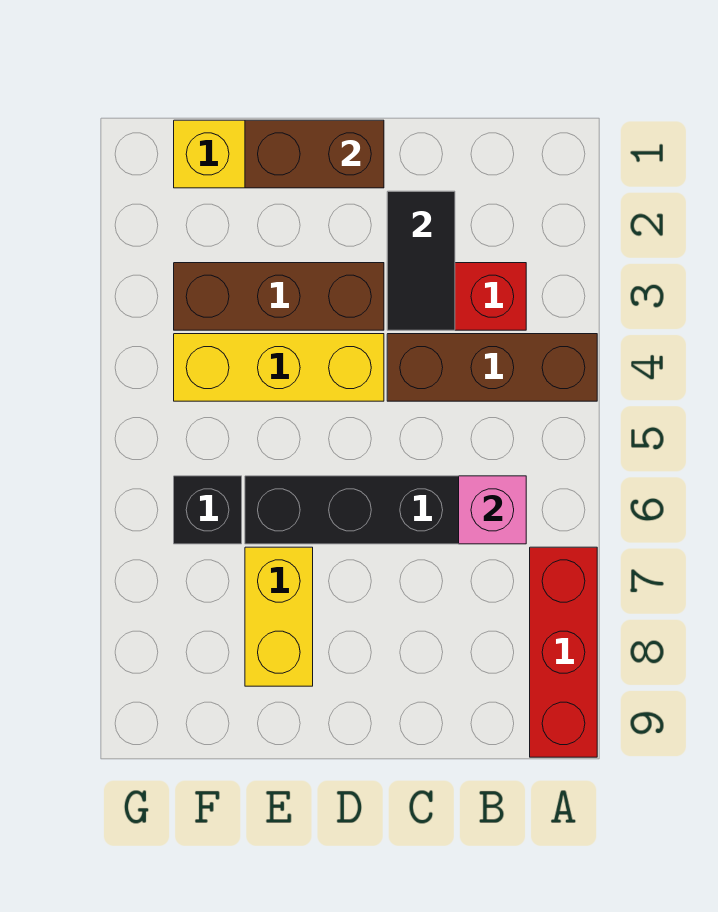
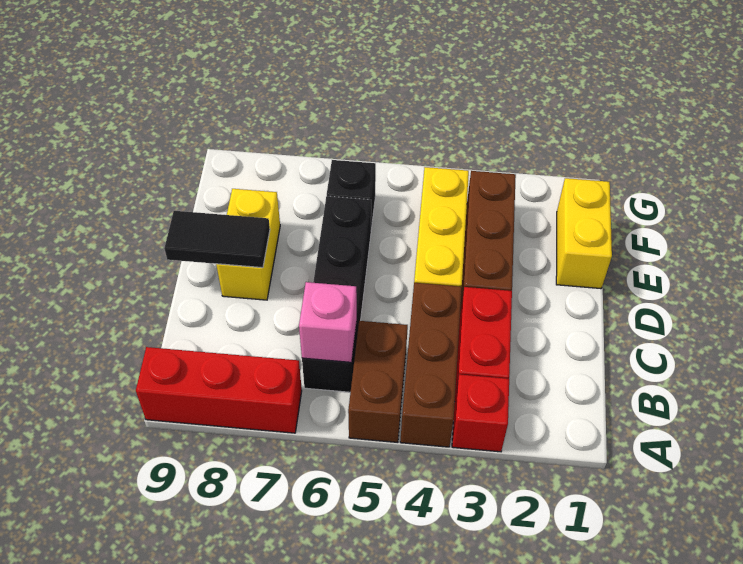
none -> red 1x1 brick [452,374,509,452]
black 1x2 tile [387,191,455,330] -> black 1x2 tile moved to [164,211,270,268]
brown 1x2 brick [245,120,384,188] -> brown 1x2 brick moved to [348,321,408,442]
yellow 1x2 brick [245,547,313,686] -> yellow 1x2 brick turned to [216,189,280,300]

